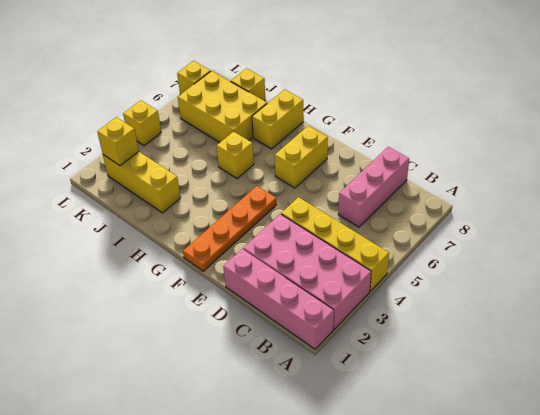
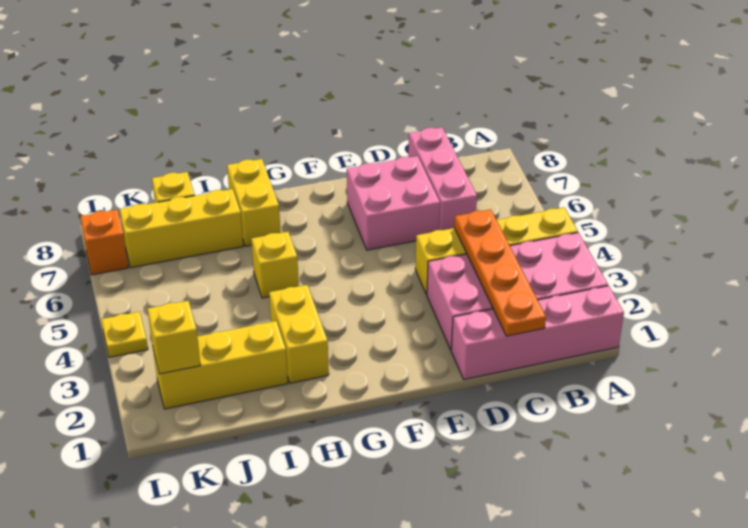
none -> pink 2x2 brick [347,156,440,250]
orange 1x4 plate [183,186,277,271] -> orange 1x4 plate moved to [454,209,546,336]
yellow 1x2 brick [275,126,328,188] -> yellow 1x2 brick moved to [269,285,329,383]
yellow 2x3 brick [178,71,267,142] -> yellow 1x3 brick [119,189,243,267]
yellow 1x1 brick [123,100,161,146] -> yellow 1x1 plate [101,312,148,357]
yellow 1x1 brick [177,61,211,95] -> orange 1x1 brick [80,210,128,275]

